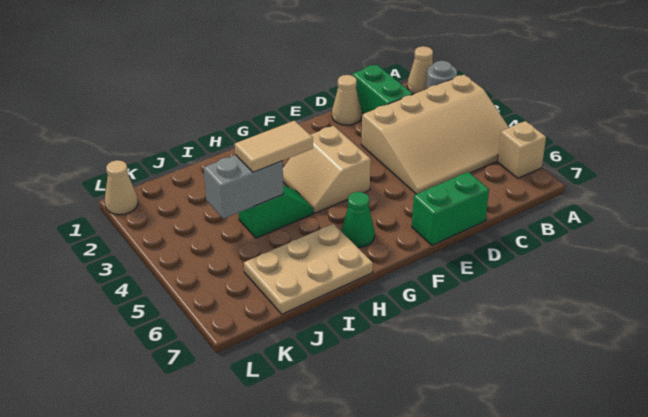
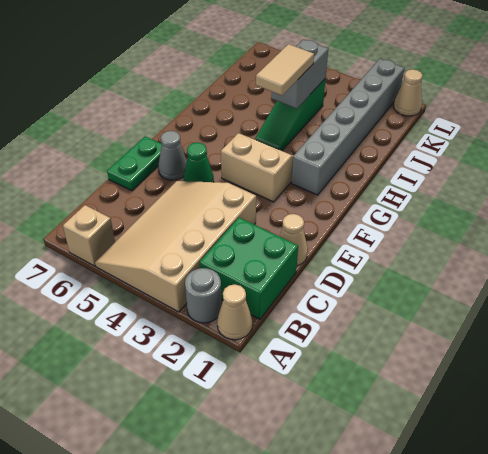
green 1x2 brick [352,65,413,114] -> green 2x2 brick [200,218,298,319]
green 1x2 brick [412,172,489,245] -> green 1x2 plate [107,136,162,191]
none -> grey 1x1 cone [158,131,187,180]
none -> grey 1x6 brick [292,59,404,195]
green 1x1 cone [341,192,375,247] -> green 1x1 cone moved to [184,142,214,182]
green 1x2 slope [239,185,313,238] -> green 1x3 slope [255,79,325,151]
tan 2x3 plate [244,224,373,314] -> none

